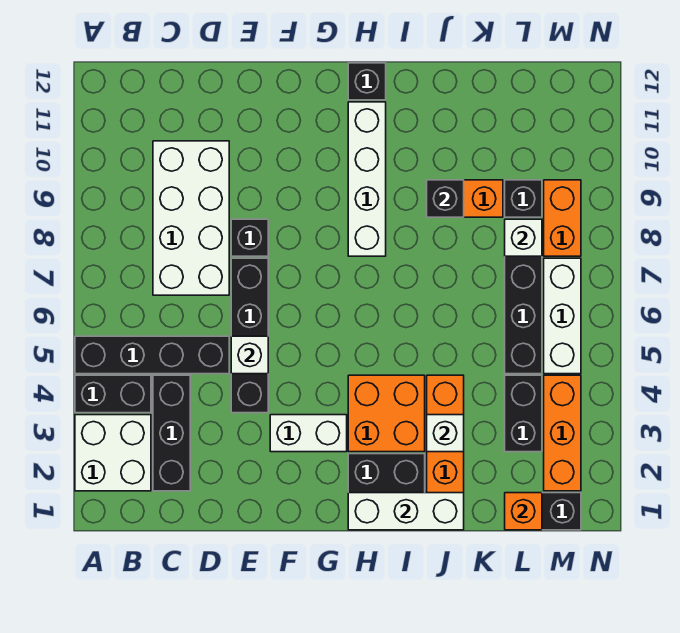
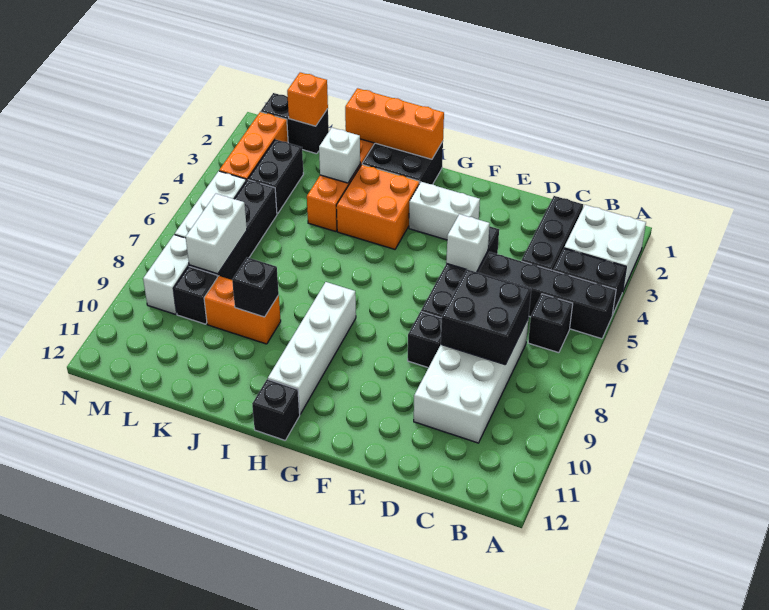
none -> black 1x1 brick [528,294,573,353]
none -> black 2x2 brick [441,270,531,364]
white 1x3 brick [348,493,464,530] -> orange 1x3 brick [345,88,444,159]
white 1x1 brick [505,219,542,256] -> white 1x2 brick [186,194,247,274]
orange 1x2 brick [544,180,581,256] -> white 1x2 brick [143,235,189,314]

